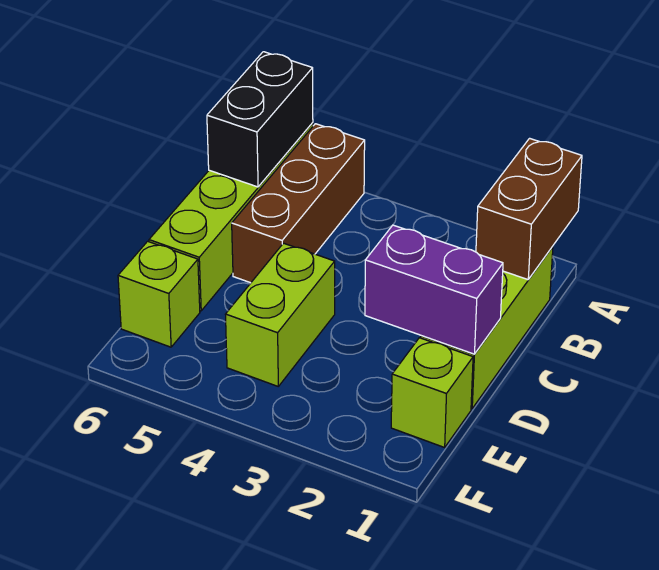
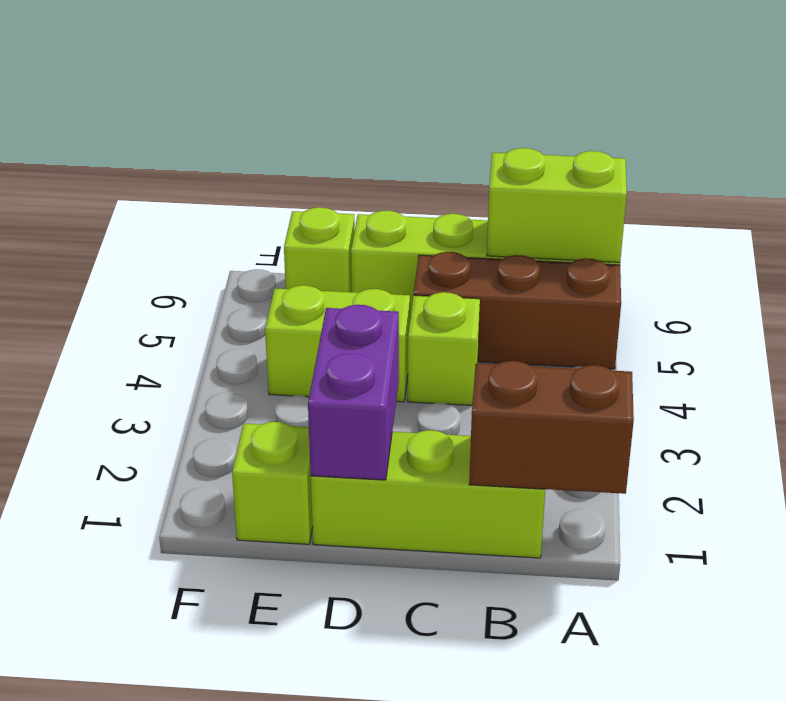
black 1x2 brick [207,52,313,187] -> lime 1x2 brick [487,148,627,262]
none -> lime 1x1 brick [408,292,480,405]

